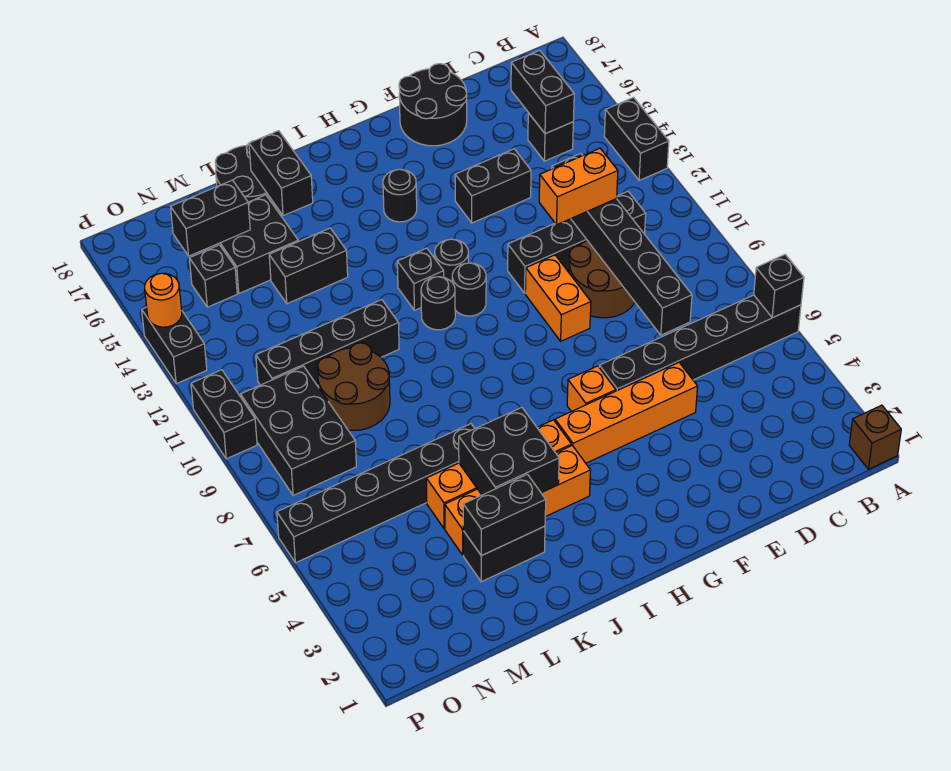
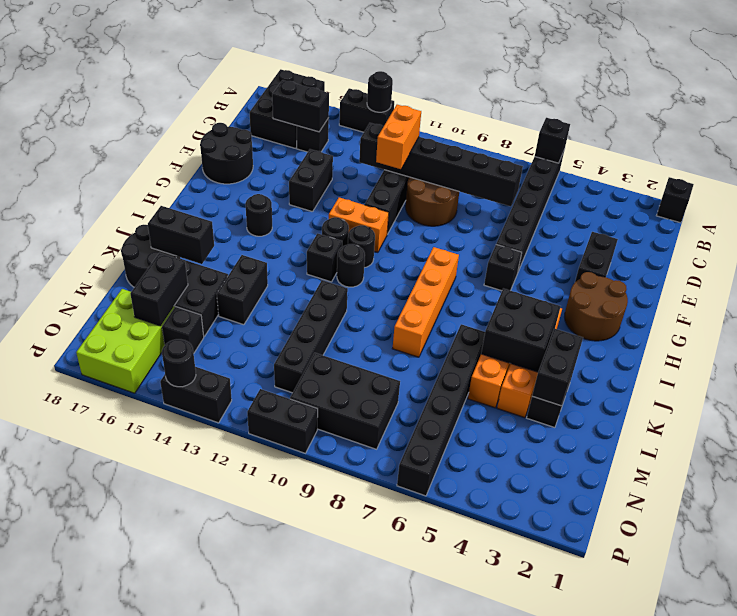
brown 1x1 brick [849,405,901,469] -> black 1x1 brick [656,177,694,223]
none -> black 1x1 round brick [367,71,393,112]
none -> black 2x3 brick [250,69,325,148]
none -> black 1x2 brick [575,232,618,282]
orange 1x4 brick [555,363,698,463] -> orange 1x4 brick moved to [392,247,459,357]
orange 1x2 brick [525,255,591,341] -> orange 1x2 brick moved to [329,198,389,252]
orange 1x1 brick [567,366,616,412] -> black 1x1 brick [484,245,522,291]
brown 2x2 round brick [318,343,390,430] -> brown 2x2 round brick moved to [565,272,628,341]
none -> lime 2x3 brick [76,289,174,393]
orange 1x1 round brick [145,273,182,327] -> black 1x1 round brick [162,339,196,387]

